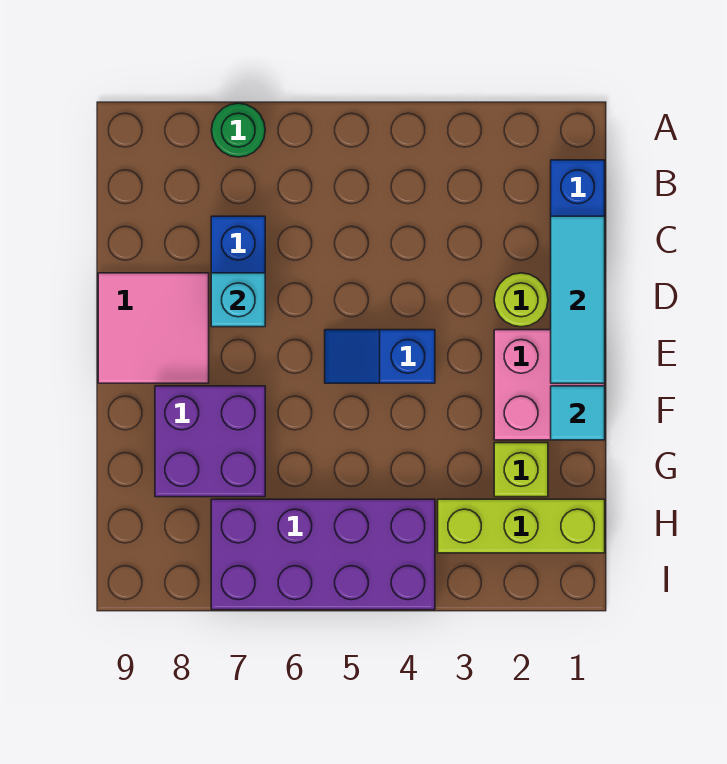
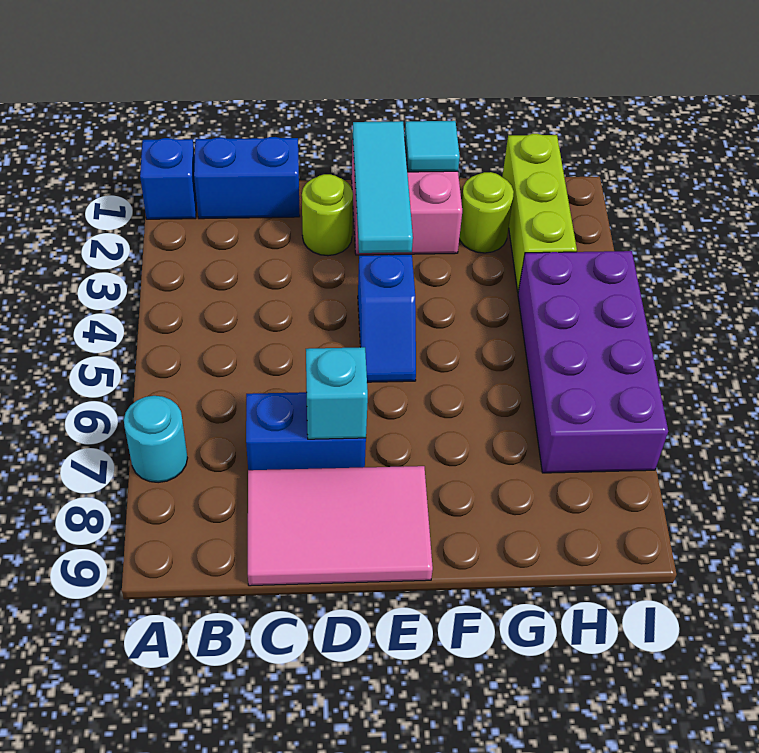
none -> blue 1x1 brick [140,138,197,219]
green 1x1 round brick [212,103,265,157] -> cyan 1x1 round brick [124,396,187,483]
cyan 1x3 tile [551,216,605,383] -> cyan 1x3 tile turned to [353,121,413,253]
pink 2x2 tile [98,273,209,383] -> pink 2x3 tile [248,466,433,586]
purple 2x2 brick [155,386,265,497] -> none
lime 1x1 brick [494,443,548,497] -> lime 1x1 round brick [459,172,514,253]

